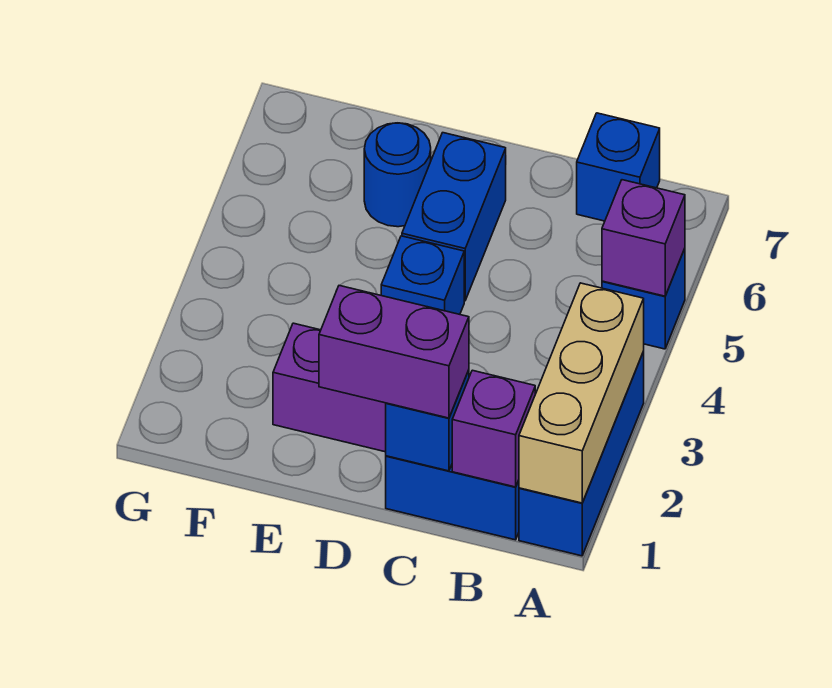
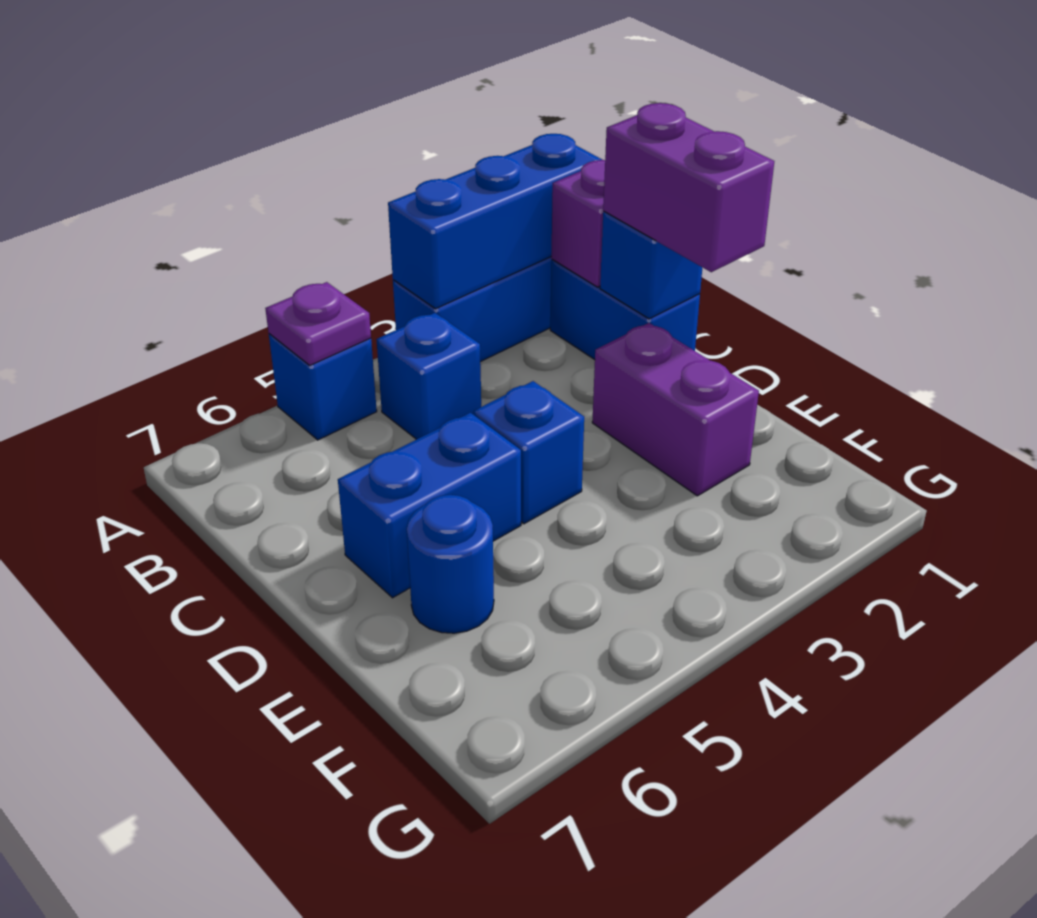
tan 1x3 brick [519,283,644,503] -> blue 1x3 brick [388,134,602,309]
purple 1x1 brick [602,180,685,296] -> purple 1x1 plate [265,282,371,365]
blue 1x1 brick [577,113,660,221] -> blue 1x1 brick moved to [376,313,481,439]

